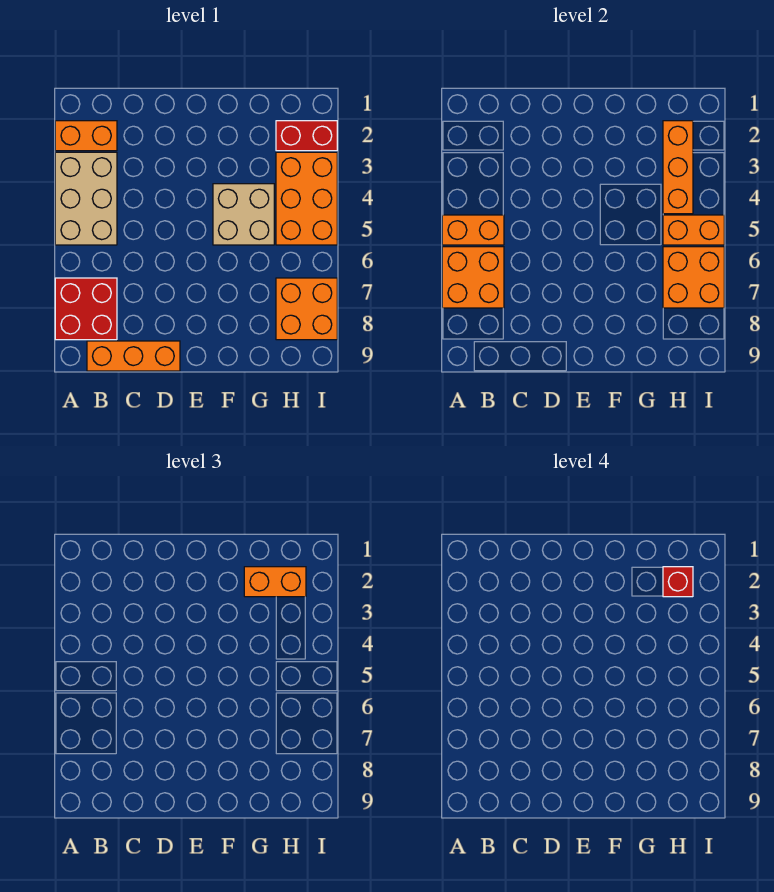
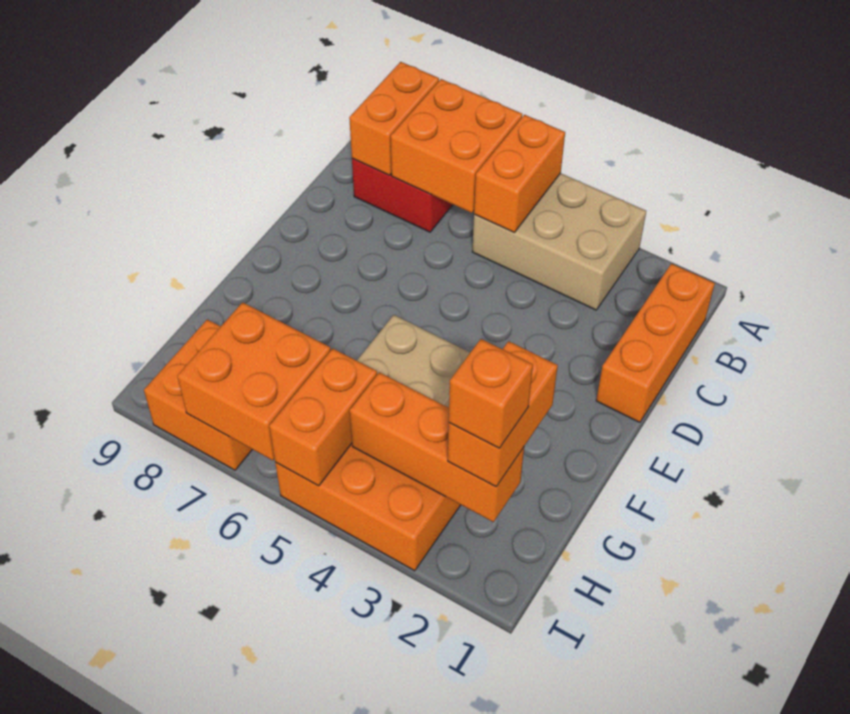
orange 1x2 brick [55,121,117,151] -> orange 1x2 brick moved to [349,62,439,175]
orange 1x3 brick [87,341,180,371] -> orange 1x3 brick moved to [596,264,715,422]
red 1x2 brick [276,121,337,151] -> none
red 1x1 brick [663,567,693,597] -> orange 1x1 brick [449,339,533,448]

